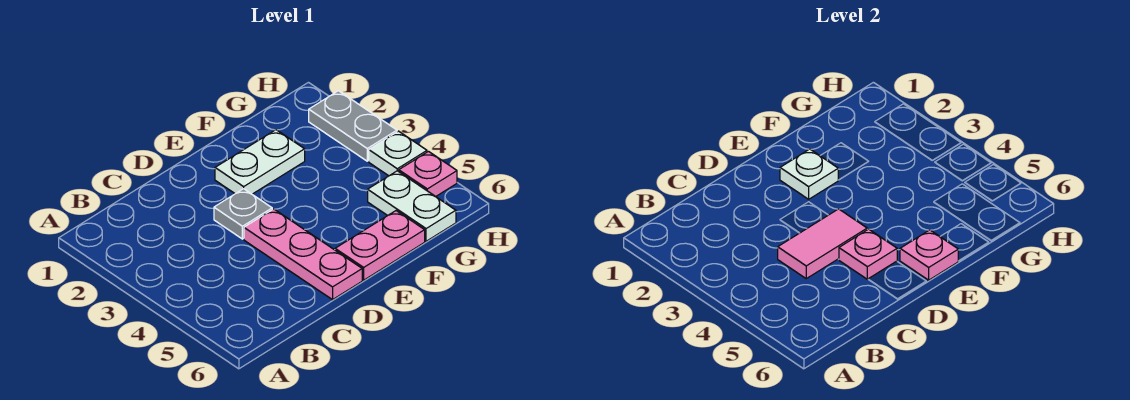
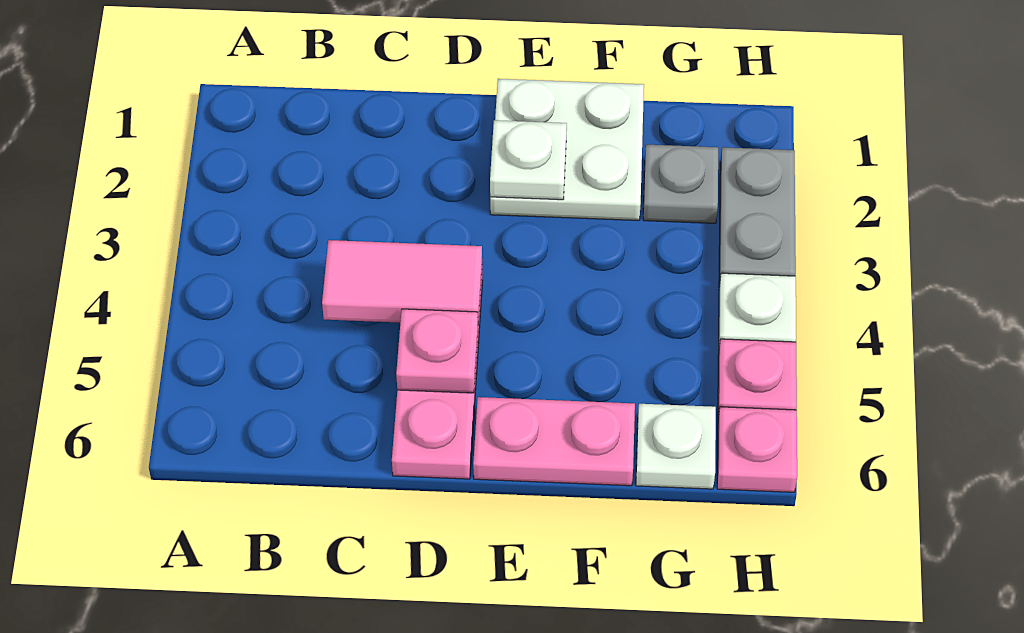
grey 1x1 plate [214,189,272,239] -> grey 1x1 plate moved to [643,145,718,223]
white 1x2 plate [215,130,305,194] -> white 2x2 plate [490,79,644,220]
pink 1x1 plate [900,230,958,280] -> pink 1x1 plate moved to [717,407,797,492]
white 1x2 plate [368,171,456,241] -> white 1x1 plate [636,404,716,489]

